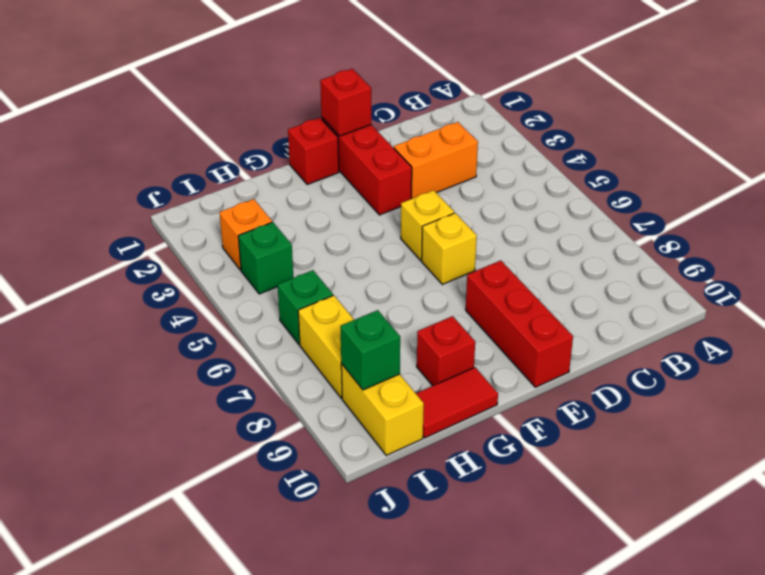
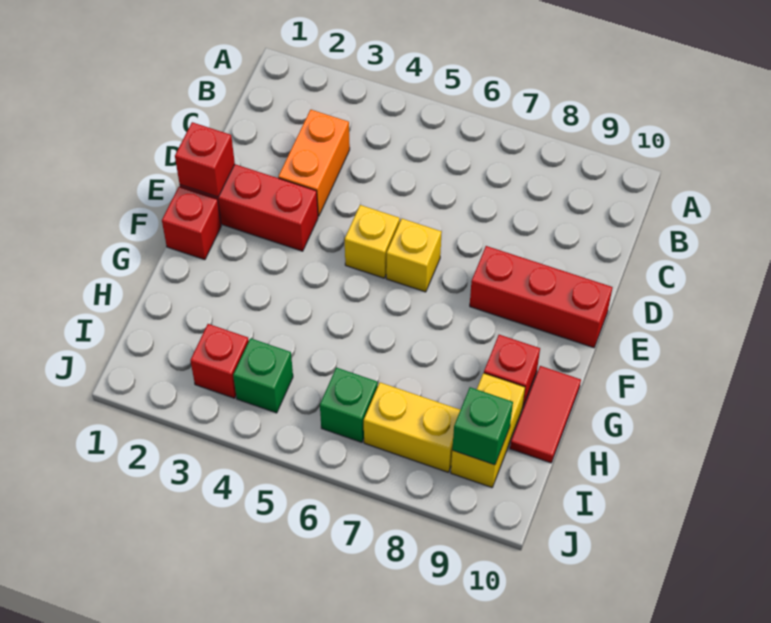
orange 1x1 brick [220,199,272,270] -> red 1x1 brick [190,324,249,398]
yellow 1x2 brick [341,364,424,455] -> yellow 1x2 brick turned to [451,373,525,488]

